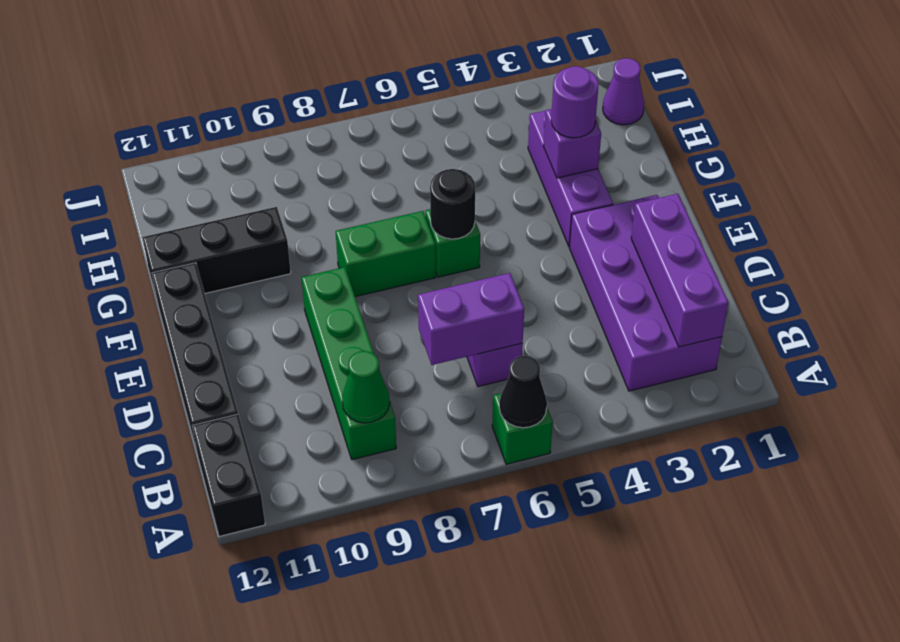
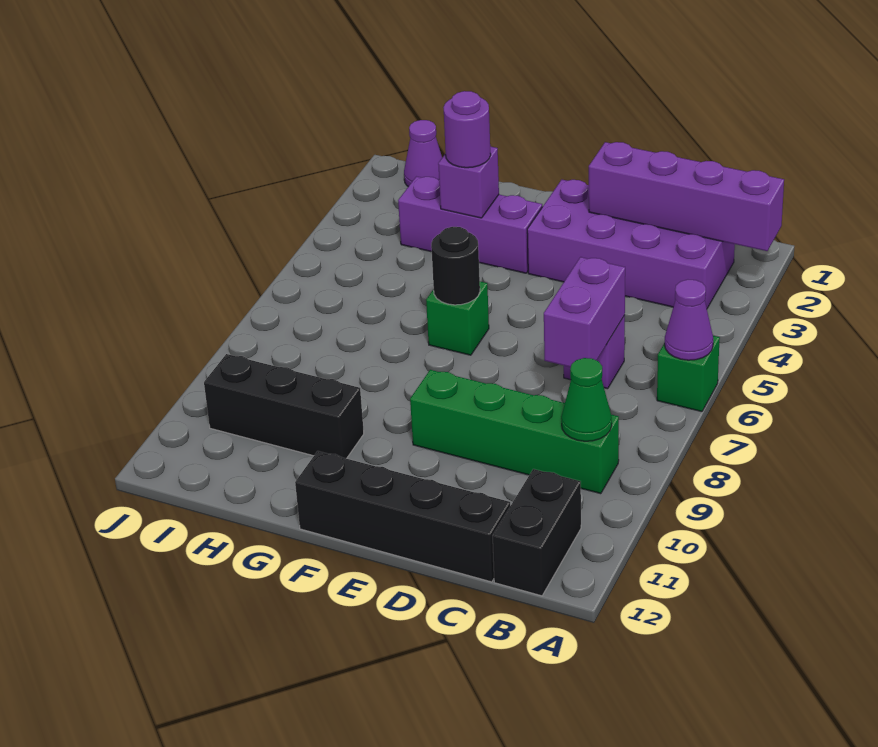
black 1x1 cone [499,356,547,428] -> purple 1x1 cone [665,280,713,360]
black 1x2 brick [192,414,265,536] -> black 1x2 brick turned to [493,469,581,596]
purple 1x3 brick [631,194,728,347] -> purple 1x4 brick [589,142,784,251]
green 1x2 brick [336,211,436,297] -> none
black 1x3 brick [143,207,291,299] -> black 1x3 brick turned to [204,354,364,459]

